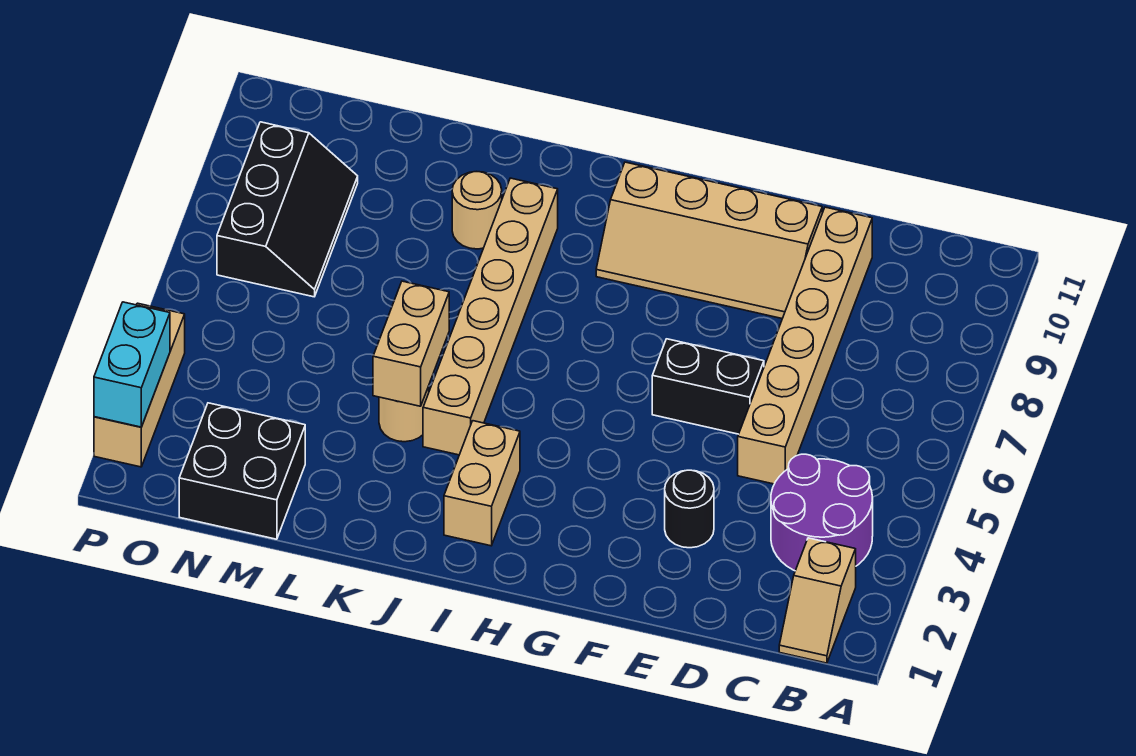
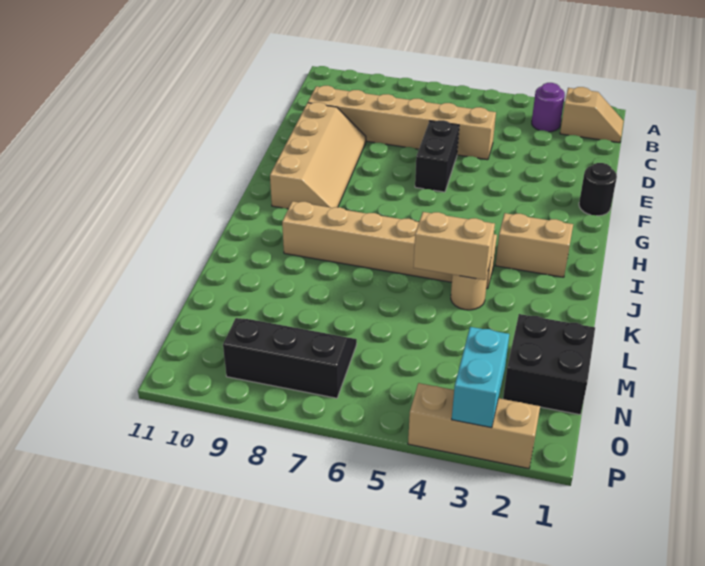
purple 2x2 round brick [771,454,873,571] -> purple 1x1 round brick [532,83,565,132]
black 1x1 round brick [665,470,714,548] -> black 1x1 round brick moved to [579,163,617,216]
tan 1x1 round brick [452,172,502,249] -> none
cyan 1x2 brick [94,302,170,427] -> cyan 1x2 brick turned to [452,327,509,428]

